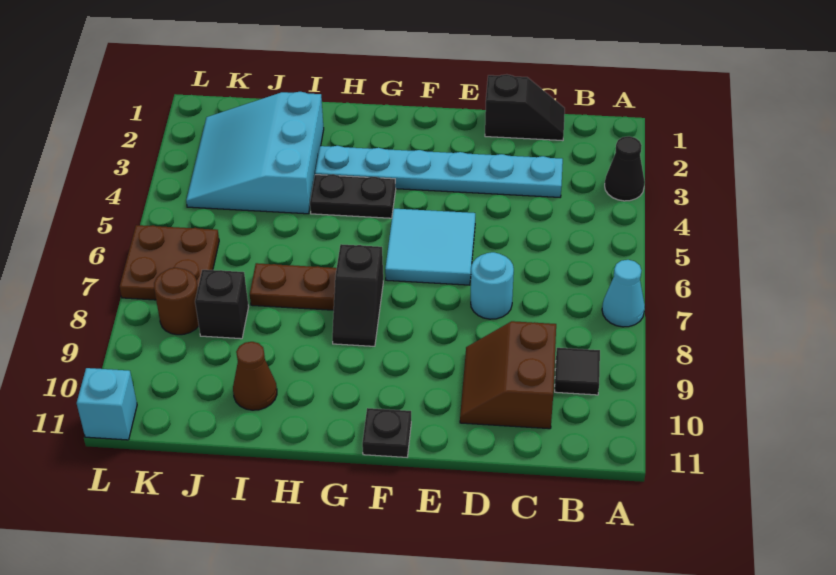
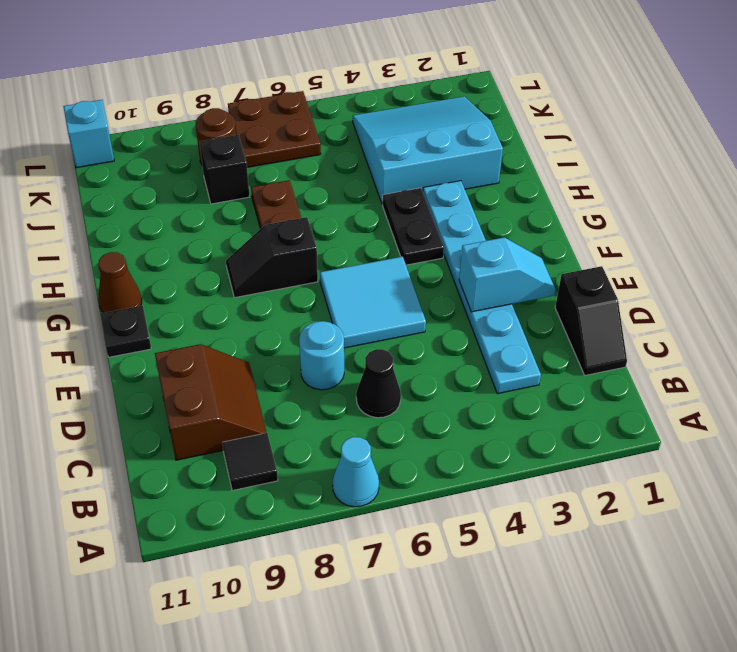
black 1x1 cone [605,136,645,201] -> black 1x1 cone moved to [356,349,401,418]
brown 2x2 slope [460,321,556,429] -> brown 2x2 slope turned to [155,344,267,460]
none -> cyan 1x2 slope [459,237,556,312]
brown 1x1 cone [233,342,277,410] -> brown 1x1 cone moved to [98,252,142,313]

